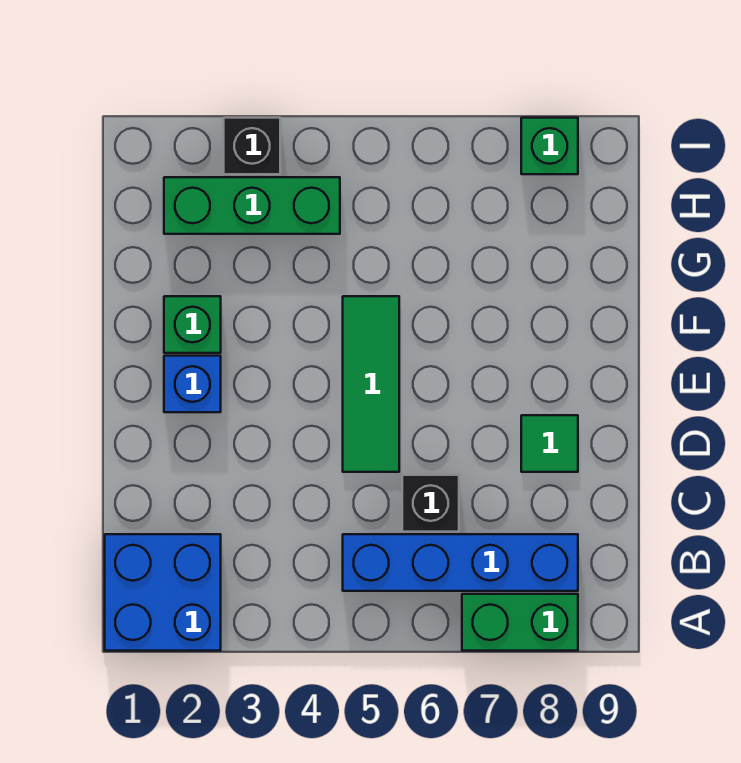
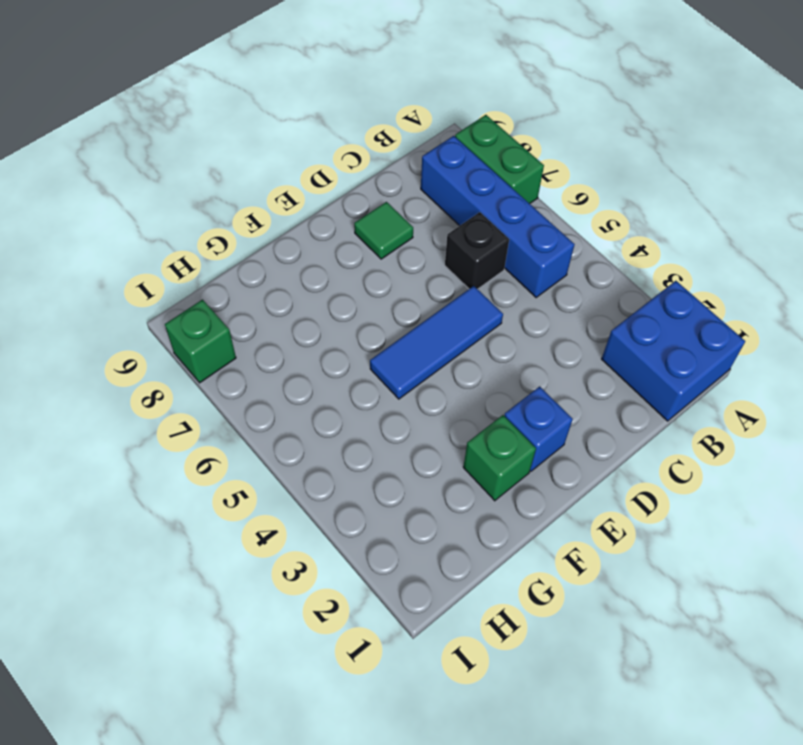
green 1x3 tile [343,296,399,472] -> blue 1x3 tile [370,286,503,399]
green 1x3 brick [164,177,340,234] -> none
black 1x1 brick [224,118,280,174] -> none

